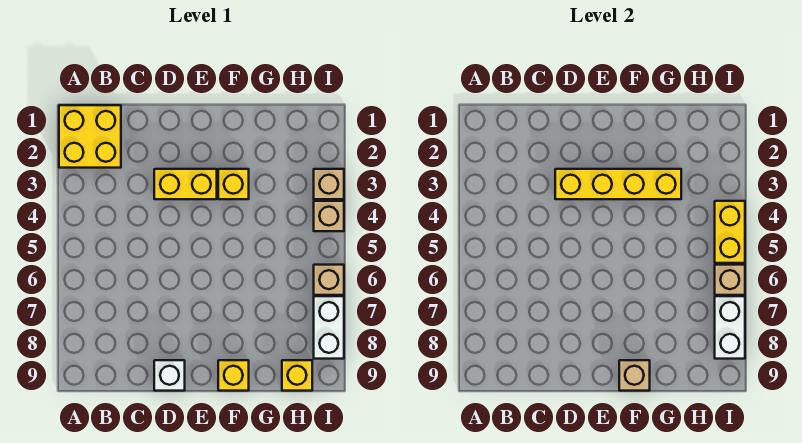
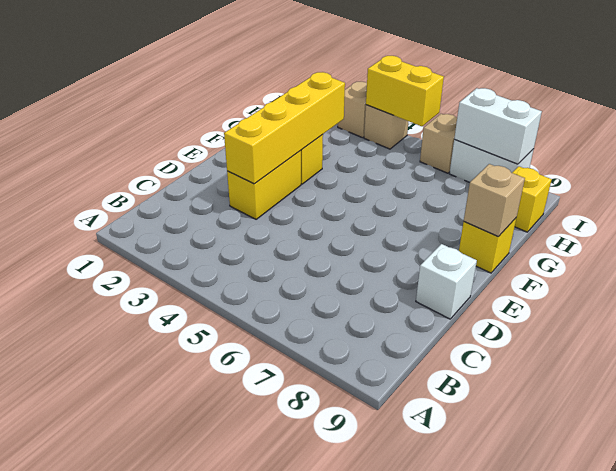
yellow 2x2 brick [59,105,121,168] -> none
tan 1x1 brick [715,265,745,295] -> none

